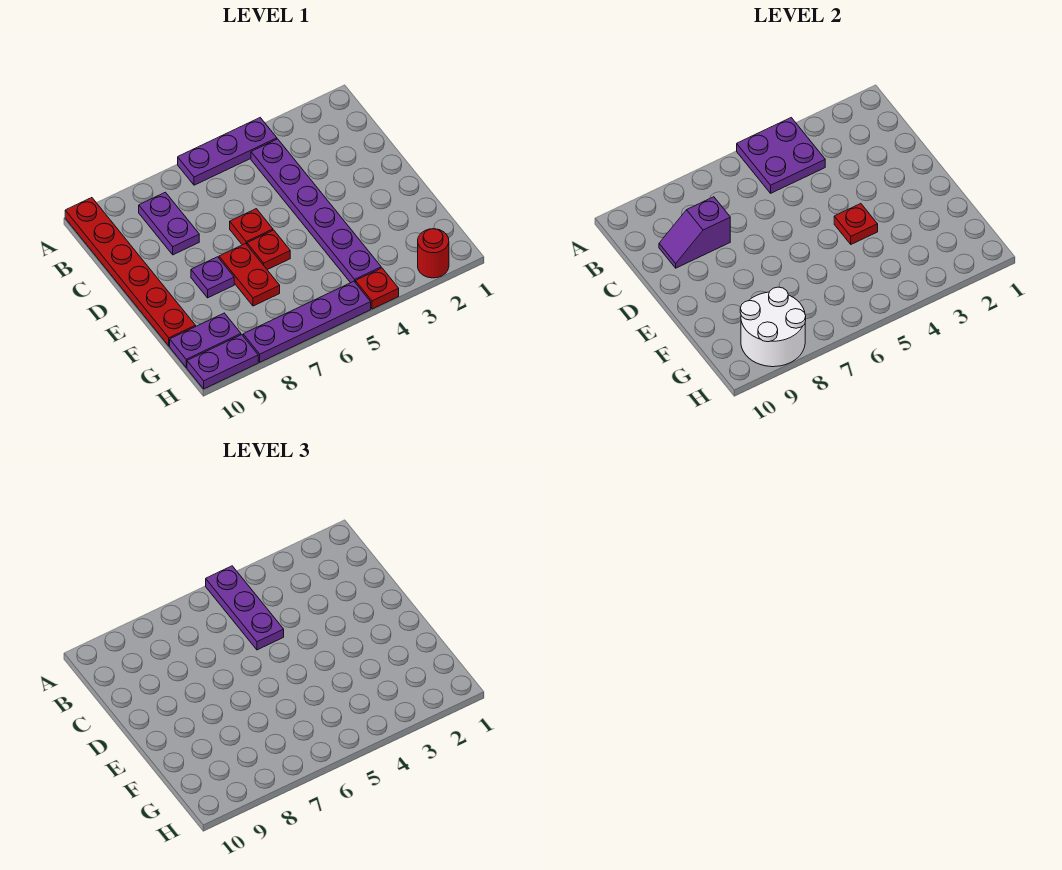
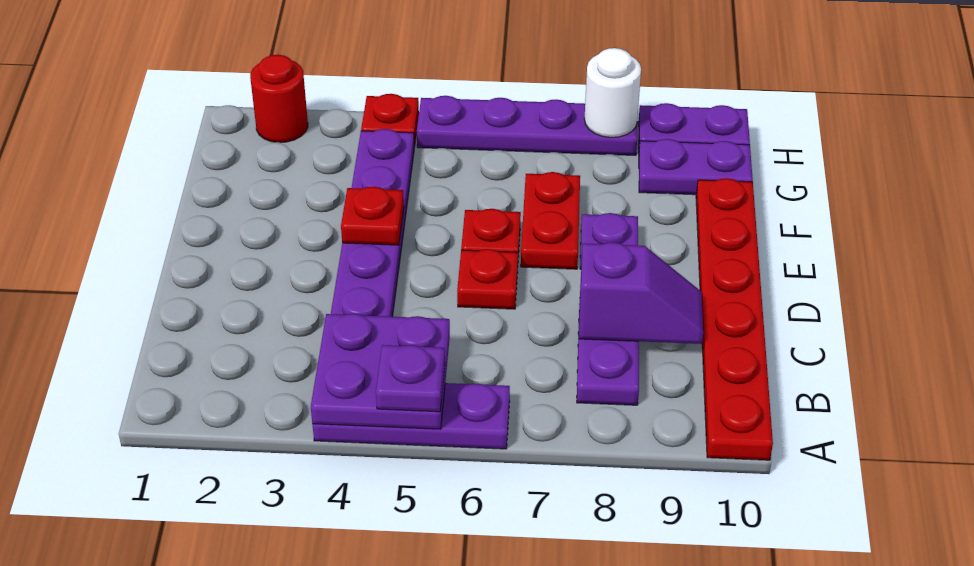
purple 1x3 plate [206,566,284,650] -> purple 1x1 plate [376,345,445,412]
white 2x2 round brick [740,287,806,367] -> white 1x1 round brick [584,48,641,137]

